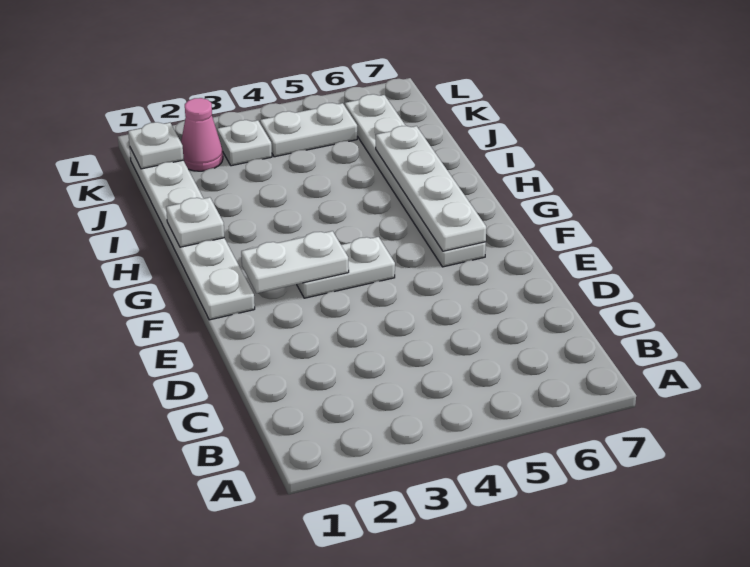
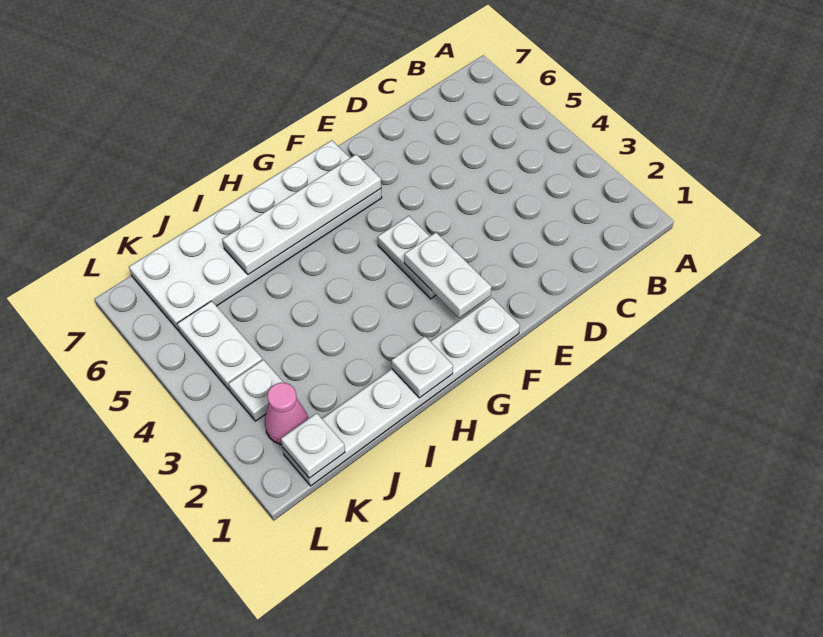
white 1x6 plate [345,94,486,267] -> white 2x6 plate [129,140,382,331]

